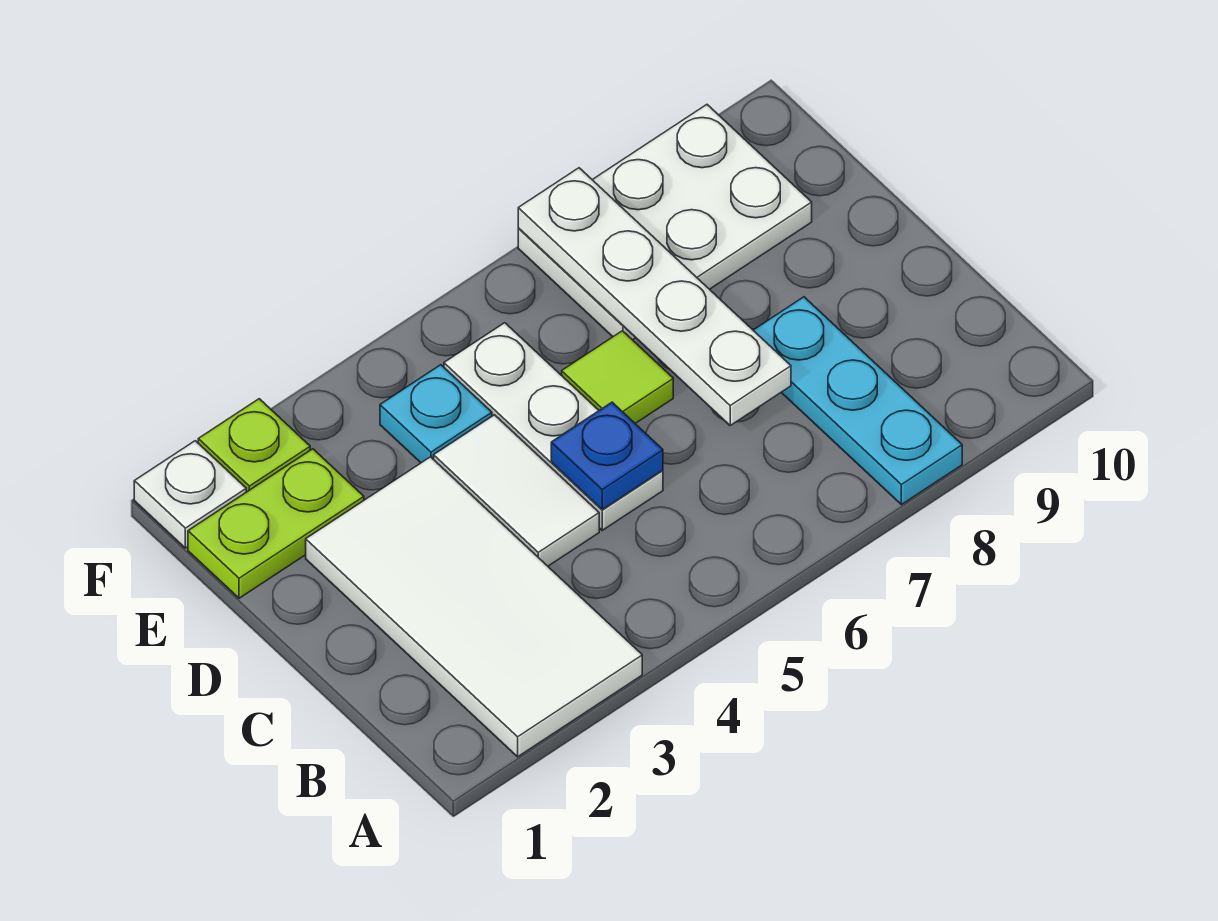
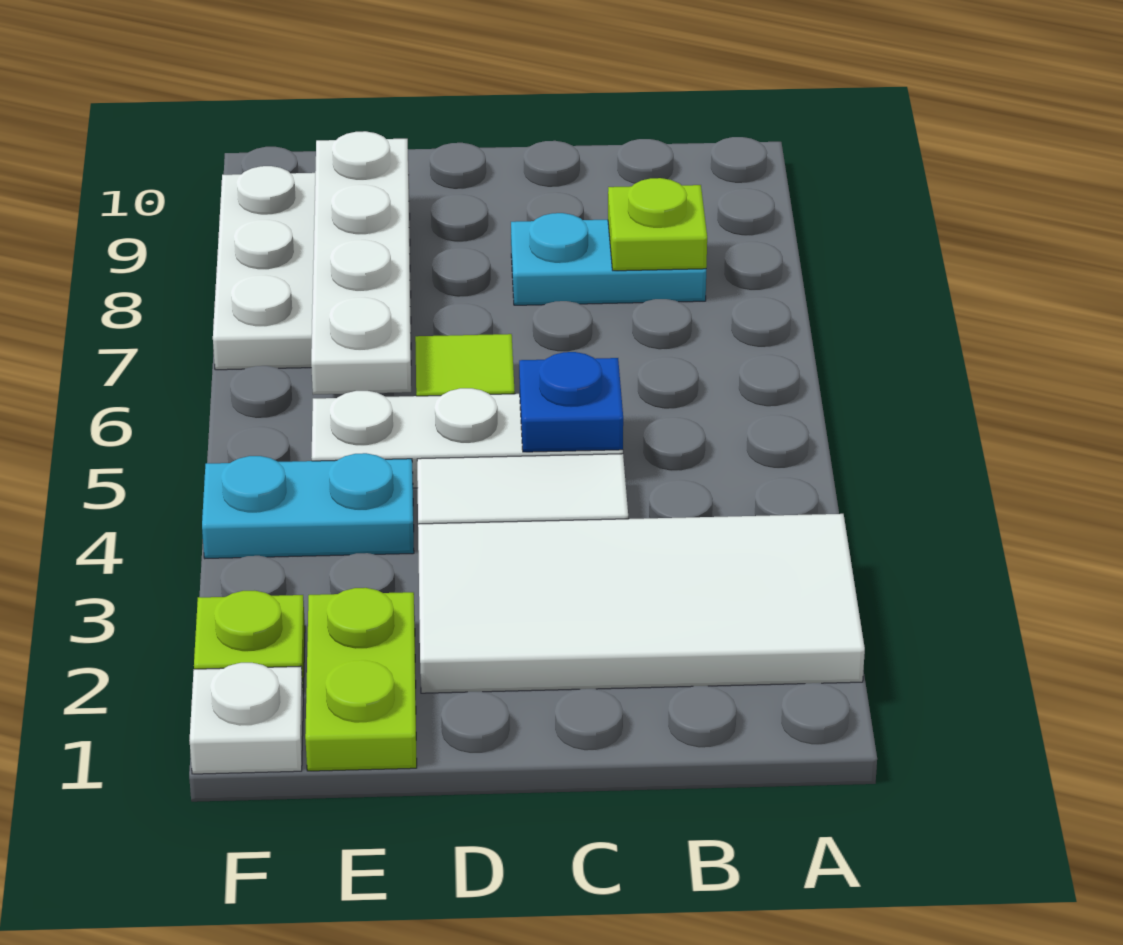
cyan 1x3 plate [753,297,962,505] -> cyan 1x2 plate [511,213,706,305]
none -> lime 1x1 plate [608,178,707,271]
white 1x4 plate [518,168,791,425] -> white 1x4 plate turned to [311,131,411,395]
cyan 1x1 plate [380,365,492,463] -> cyan 1x2 plate [202,453,414,558]

